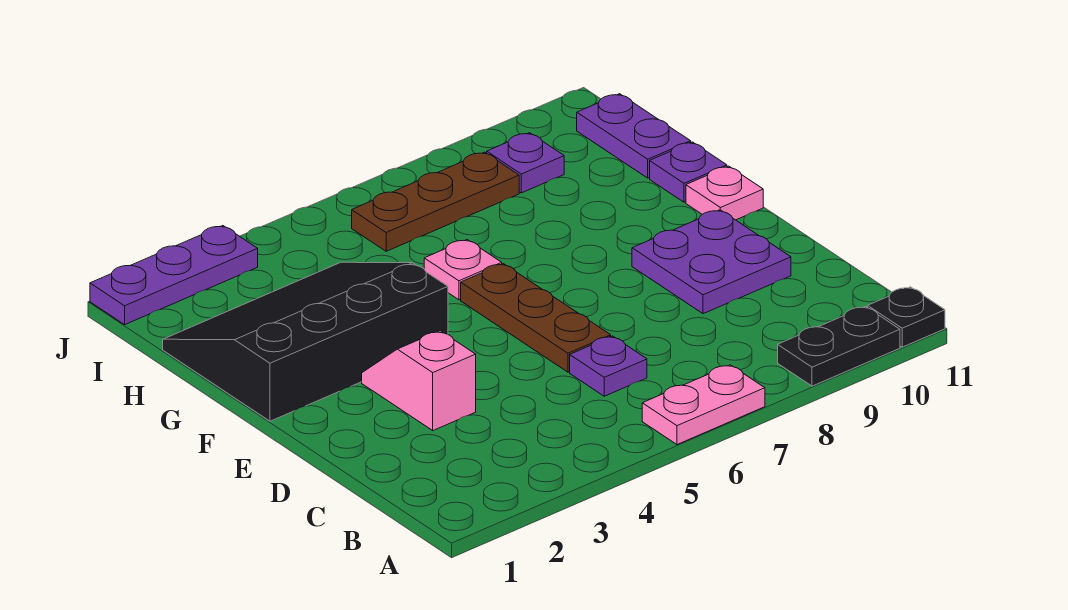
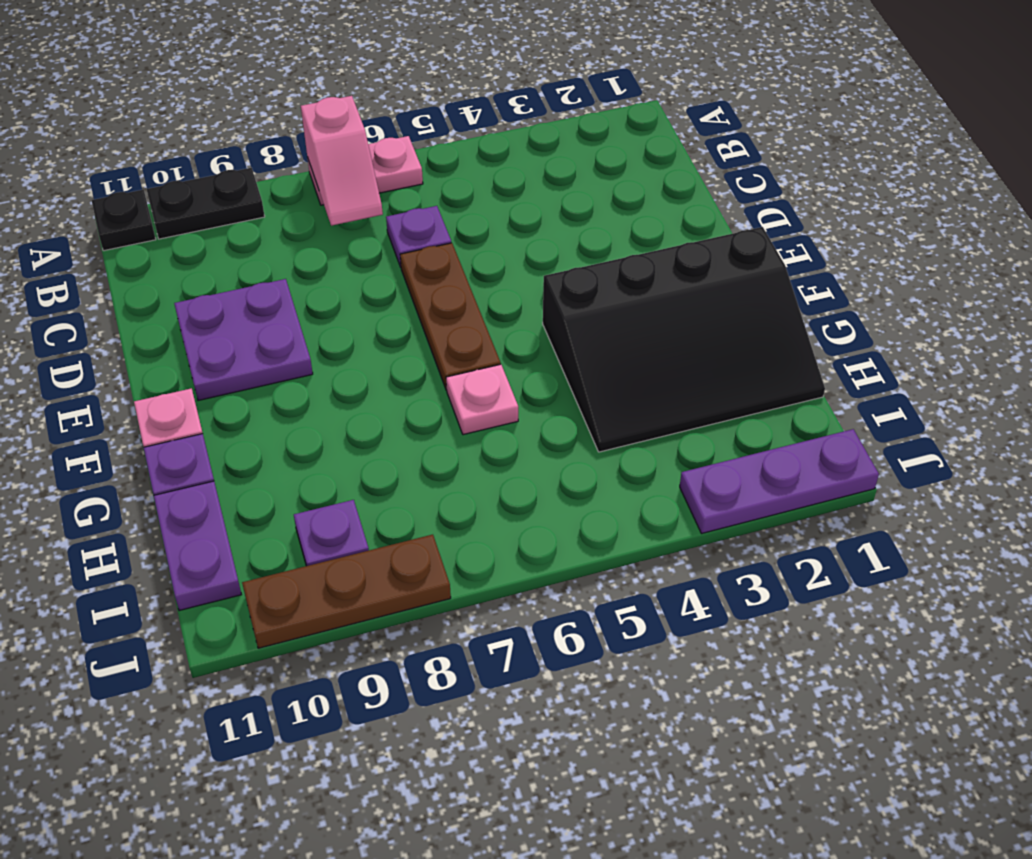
pink 1x2 slope [362,331,476,430] -> pink 1x2 slope moved to [301,96,383,226]
brown 1x3 plate [352,152,519,251] -> brown 1x3 plate moved to [242,535,451,648]

